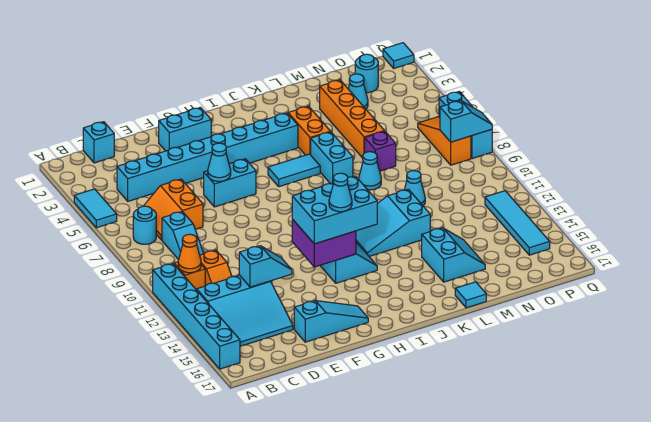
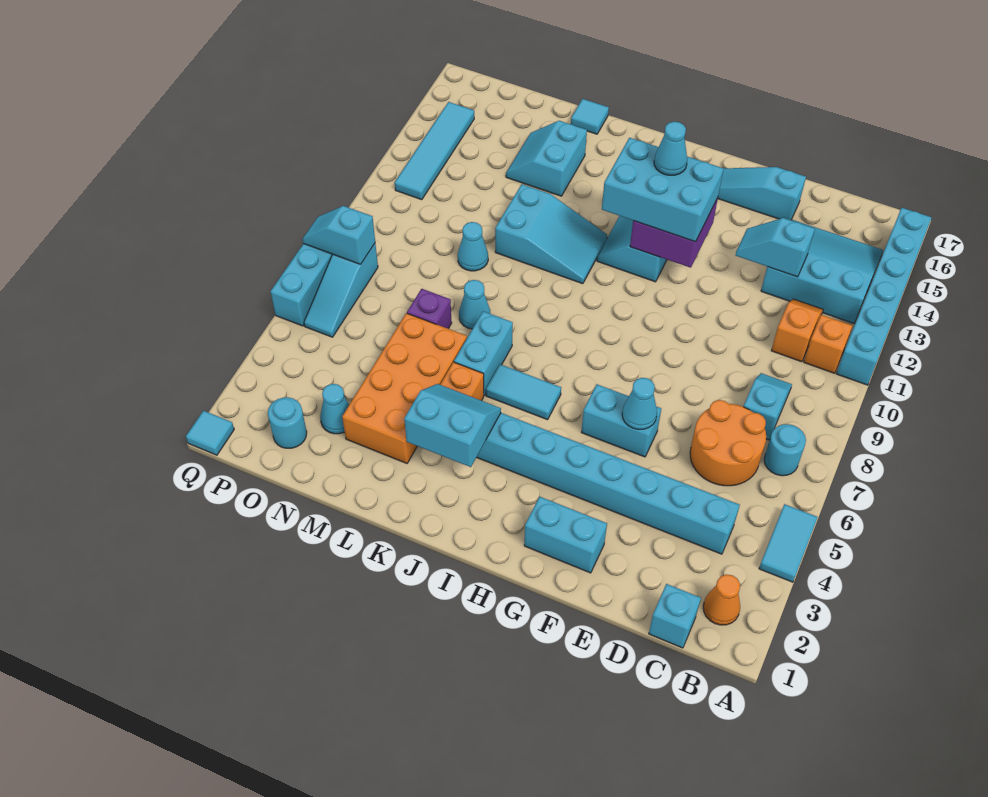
orange 1x1 cone [178,234,201,273] -> orange 1x1 cone moved to [703,574,740,625]
orange 2x2 slope [144,179,203,240] -> orange 2x2 round brick [690,400,766,486]
none -> cyan 2x2 slope [404,384,501,467]
orange 1x4 brick [320,80,384,158] -> orange 2x4 brick [342,313,467,463]
orange 1x3 slope [418,117,471,165] -> cyan 1x3 slope [304,244,378,337]

